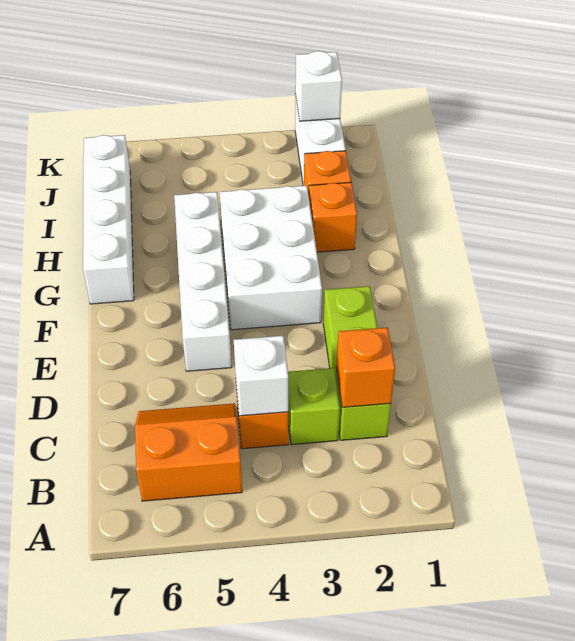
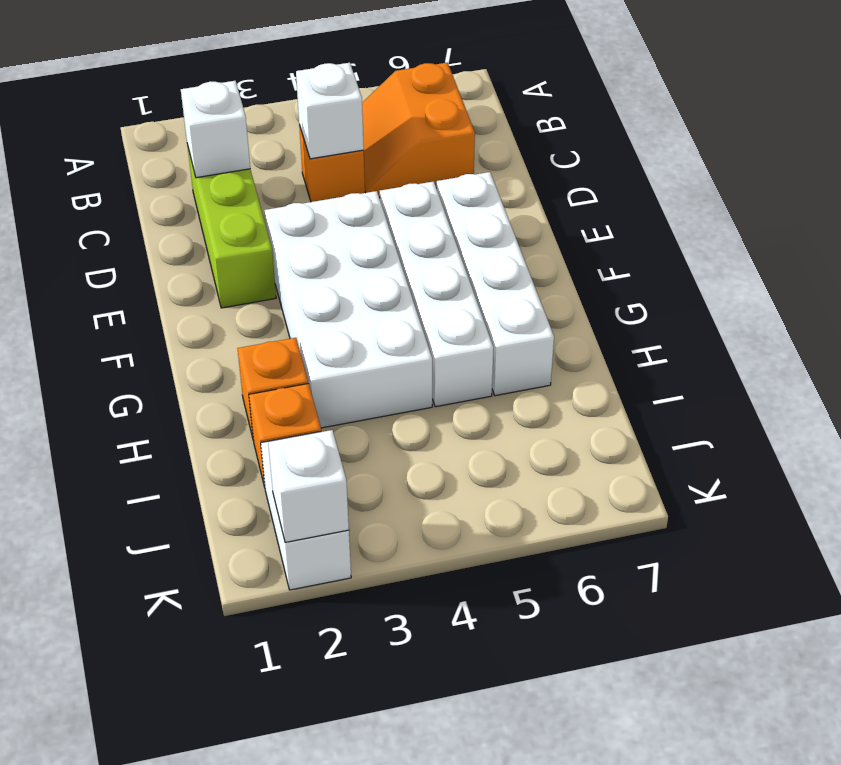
orange 2x2 slope [135,403,242,501] -> orange 2x2 slope turned to [362,63,475,198]
orange 1x1 brick [336,327,395,407] -> white 1x1 brick [181,81,250,178]
lime 1x1 brick [288,368,340,445] -> none
white 2x3 brick [219,186,322,330] -> white 2x4 brick [265,191,432,428]
white 1x4 brick [83,135,134,304] -> white 1x4 brick moved to [437,172,554,396]

